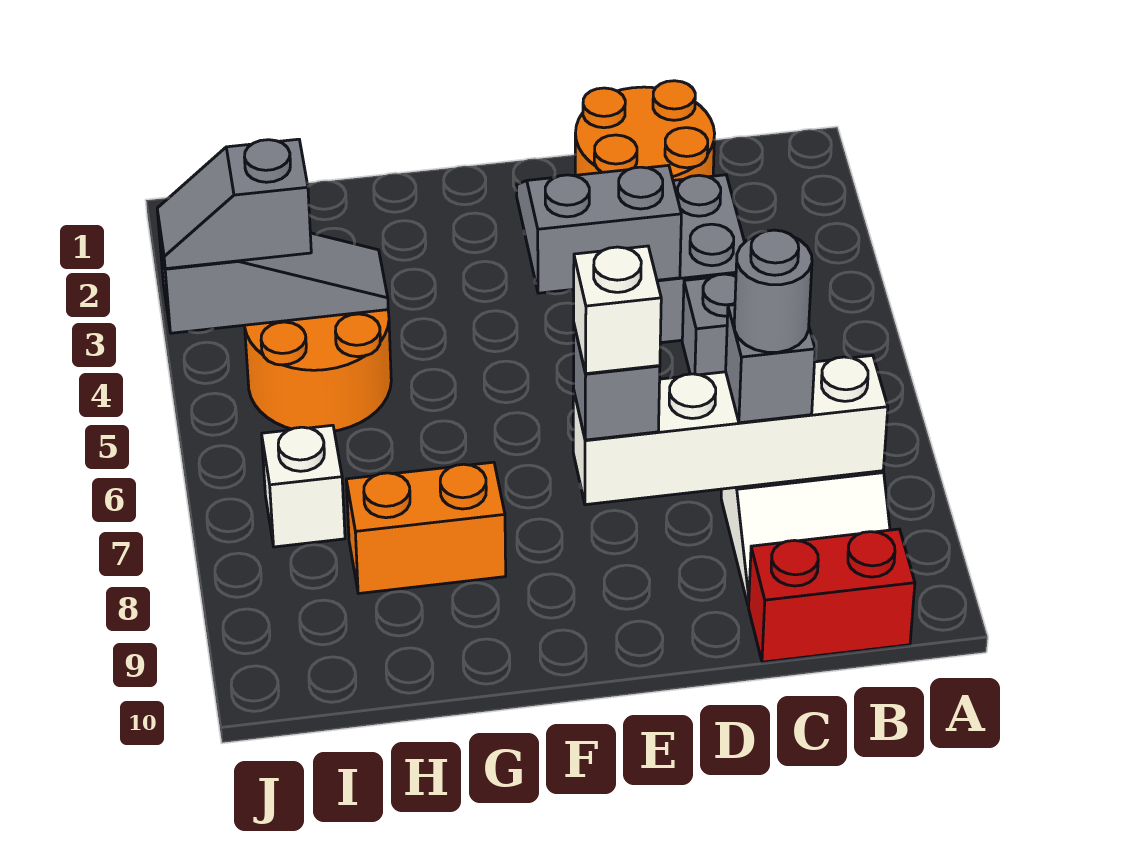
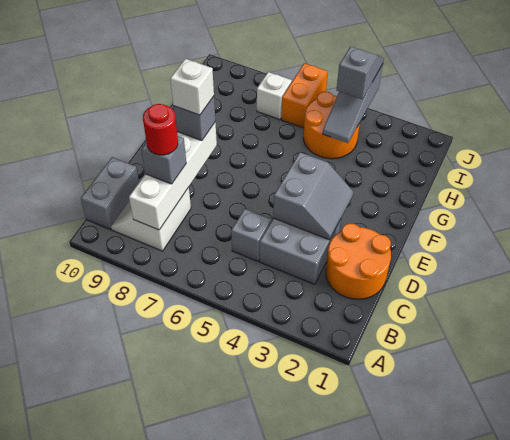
red 1x2 brick [749,529,915,662] -> grey 1x2 brick [81,157,139,229]
grey 1x1 round brick [734,230,812,352] -> red 1x1 round brick [143,104,178,155]
orange 1x2 brick [346,462,506,594] -> orange 1x2 brick moved to [281,63,328,128]

